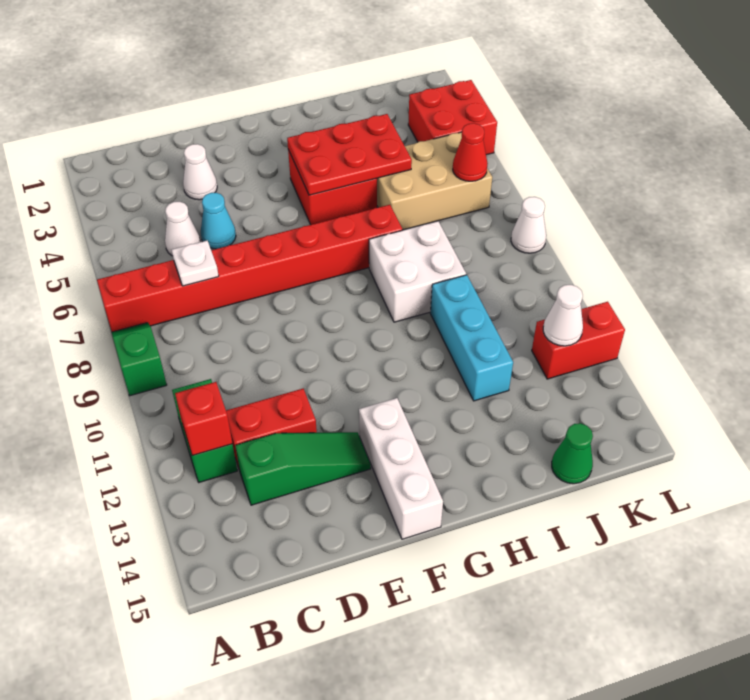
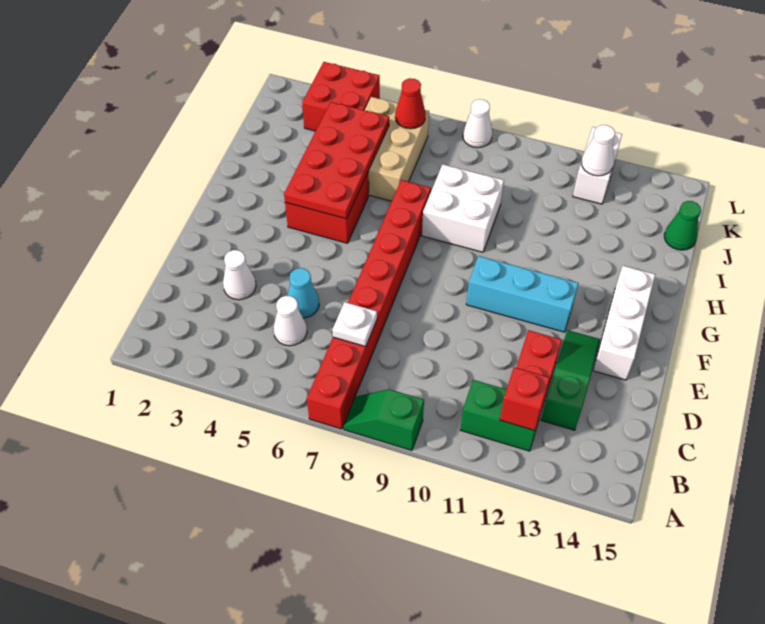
white 1x3 brick [359,398,443,539] -> white 1x3 brick turned to [593,266,655,380]
red 2x3 plate [287,114,412,195] -> red 2x4 plate [284,102,389,219]
cyan 1x3 brick [430,275,513,401] -> cyan 1x3 brick moved to [466,256,578,332]
red 1x2 brick [532,302,625,379] -> white 1x2 brick [573,127,622,204]

